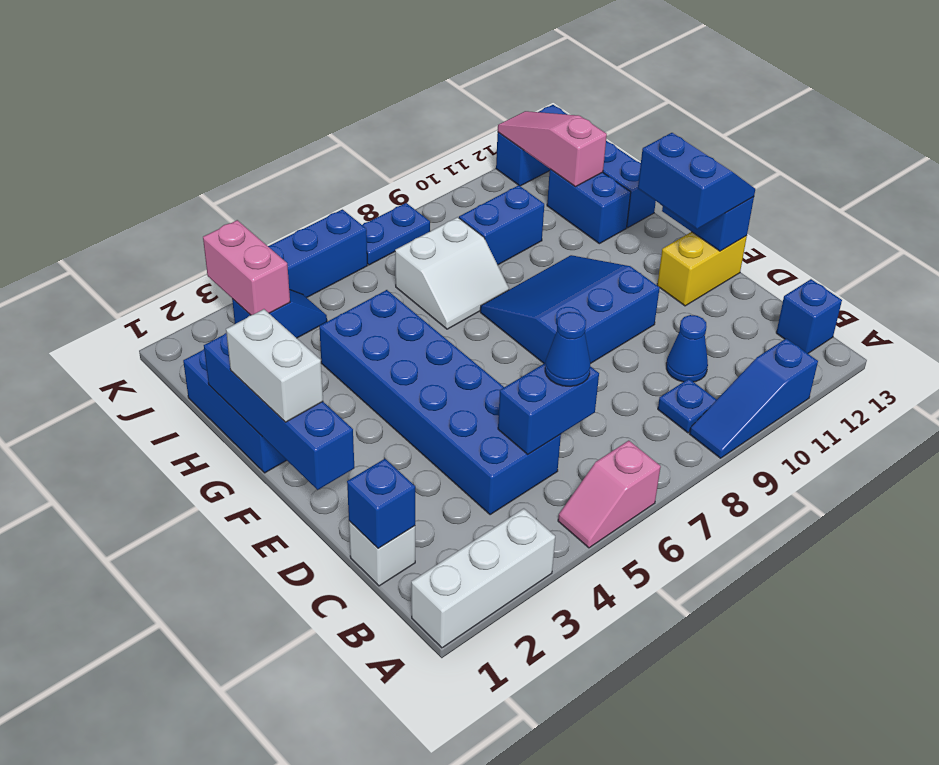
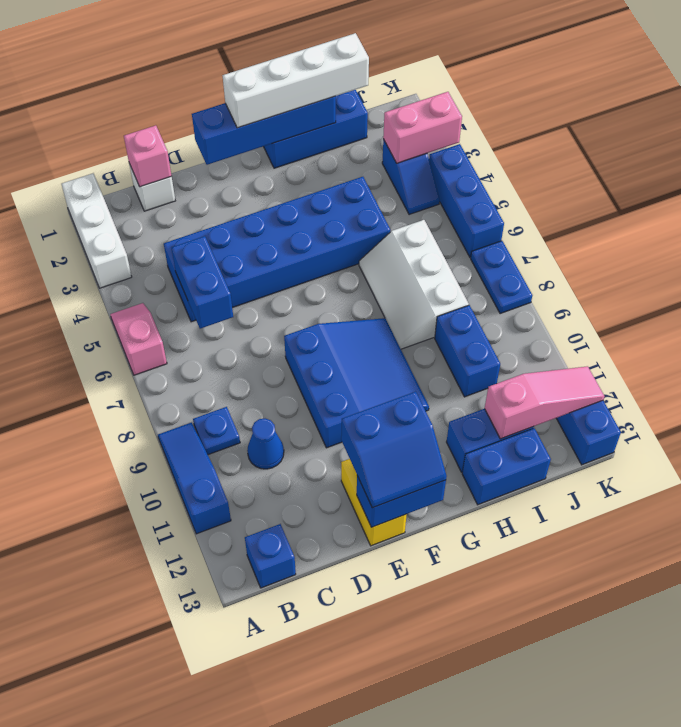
blue 1x1 brick [347,459,415,549] -> pink 1x1 brick [124,125,171,187]
blue 1x1 cone [545,312,590,386] -> none
white 1x2 brick [226,309,323,422] -> white 1x4 brick [223,33,369,128]
white 2x2 slope [395,217,509,329] -> white 2x3 slope [359,220,469,349]

